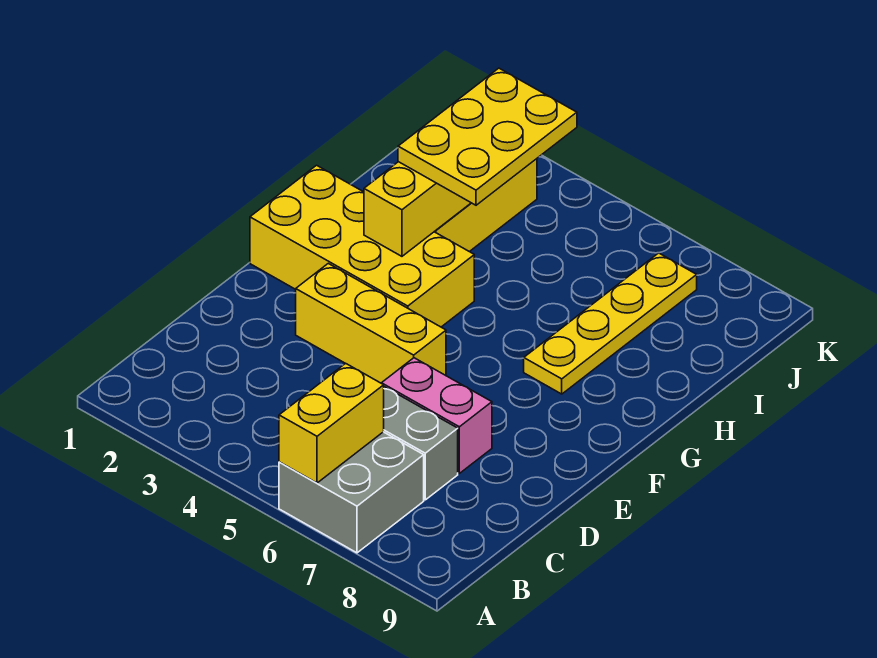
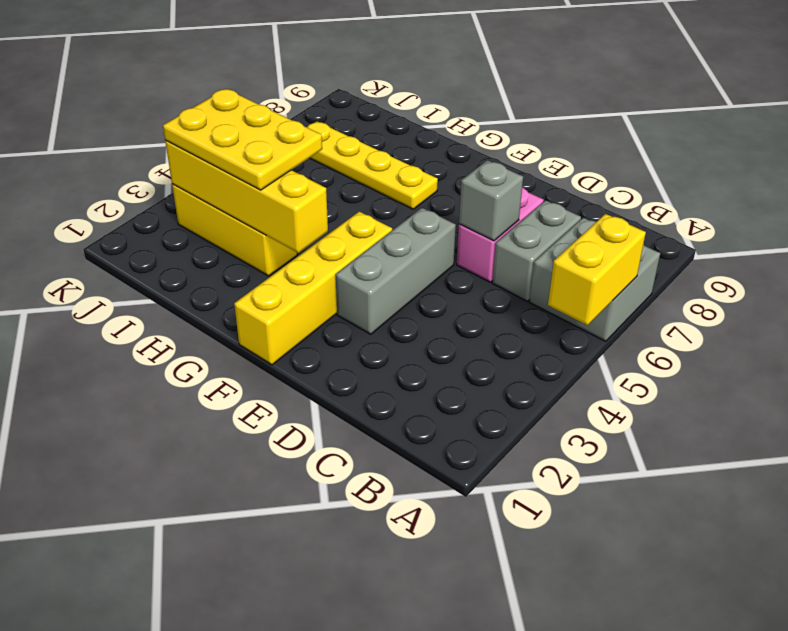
yellow 1x2 brick [279,363,384,483] -> yellow 1x2 brick turned to [548,214,646,325]
none -> grey 1x1 brick [459,160,523,241]
yellow 1x3 brick [296,264,446,383] -> grey 1x3 brick [336,208,456,334]
yellow 2x4 brick [250,165,474,327] -> yellow 1x4 brick [234,211,392,365]

